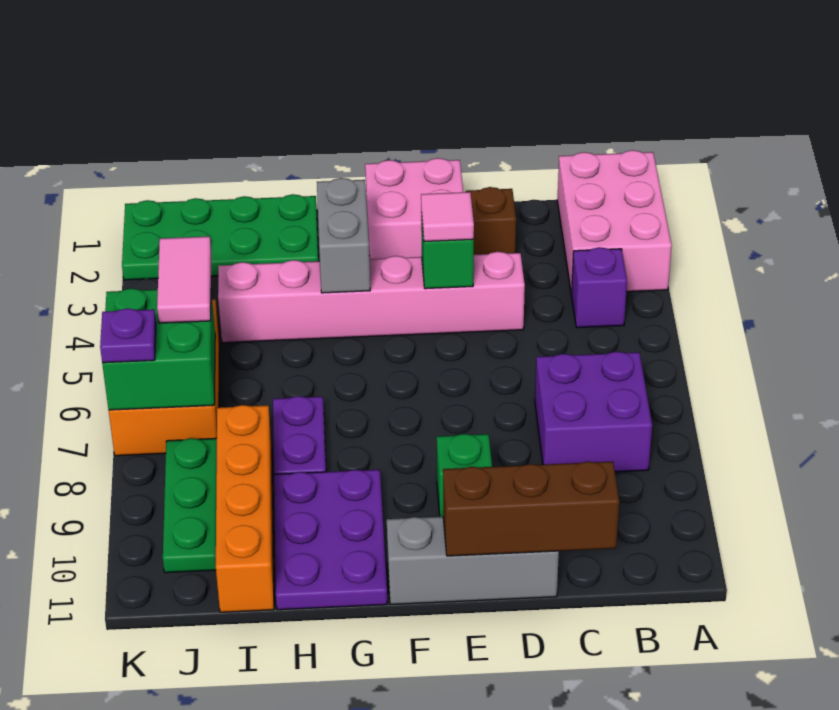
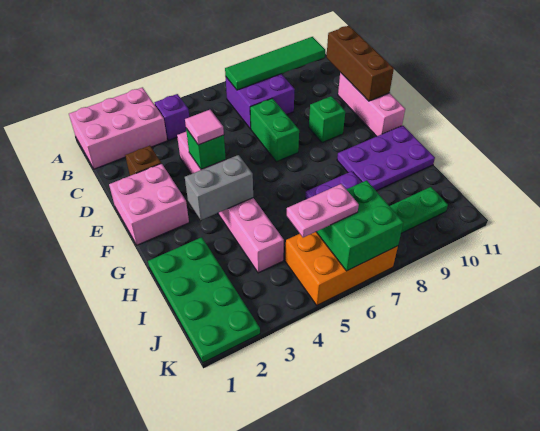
none -> green 1x4 tile [225,37,325,90]
none -> green 1x2 brick [250,98,299,162]
grey 1x3 brick [387,517,559,605] -> pink 1x3 brick [338,72,405,136]
orange 1x4 brick [216,405,274,612] -> none
pink 1x2 tile [157,236,211,323] -> pink 1x2 plate [287,184,359,237]
purple 1x1 plate [100,308,156,363] -> none

